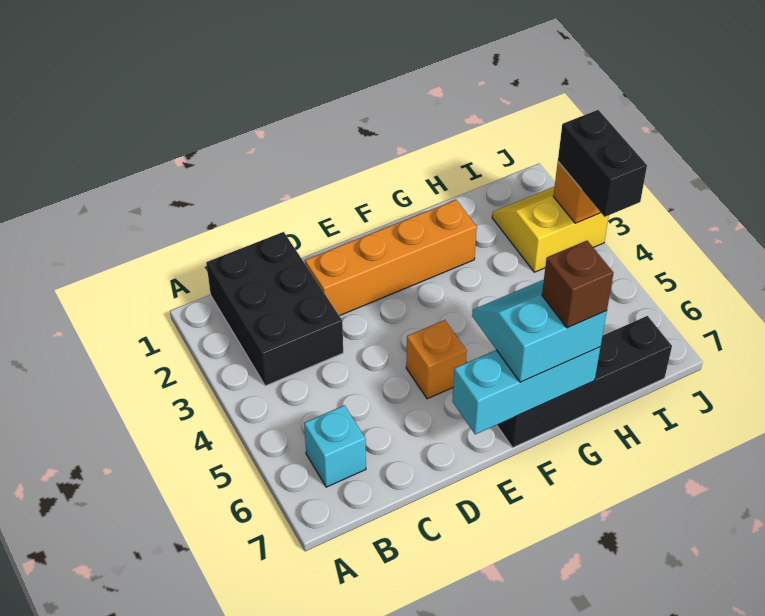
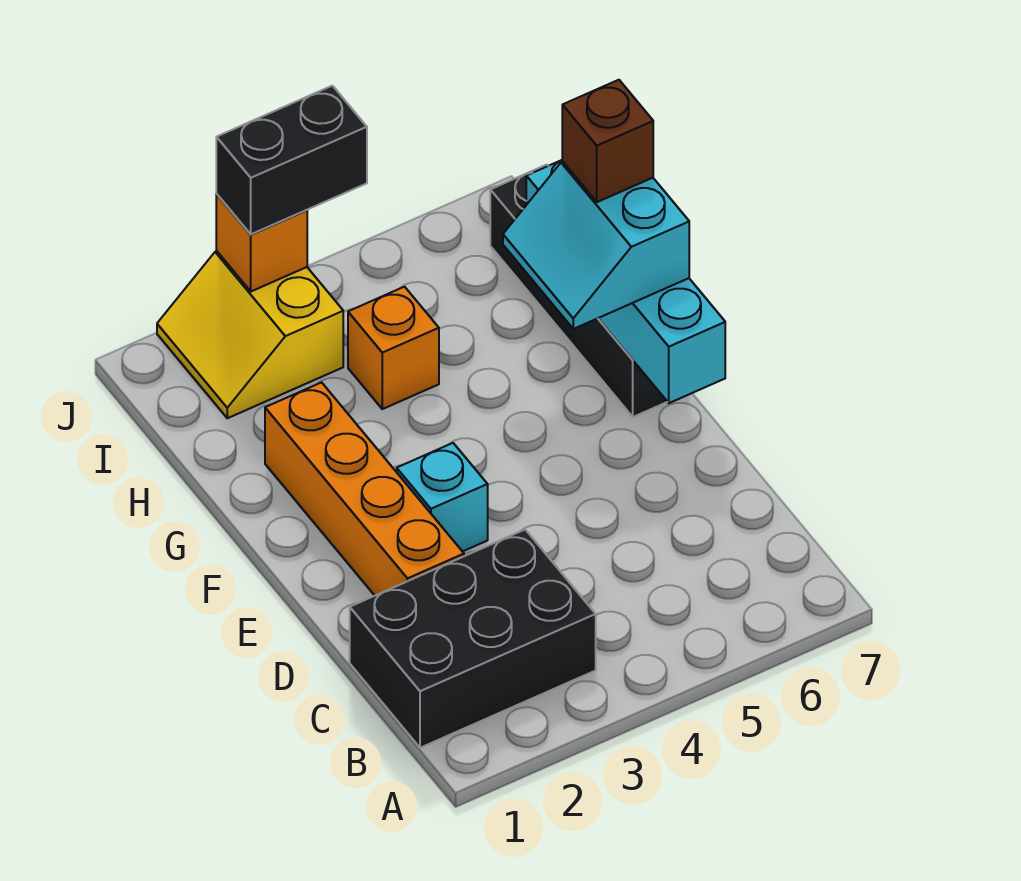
cyan 1x1 brick [304,405,366,487] -> cyan 1x1 brick moved to [397,443,488,552]
orange 1x1 brick [406,320,467,399] -> orange 1x1 brick moved to [348,287,439,409]
cyan 1x3 brick [452,347,600,434] -> cyan 1x4 brick [526,160,725,403]

